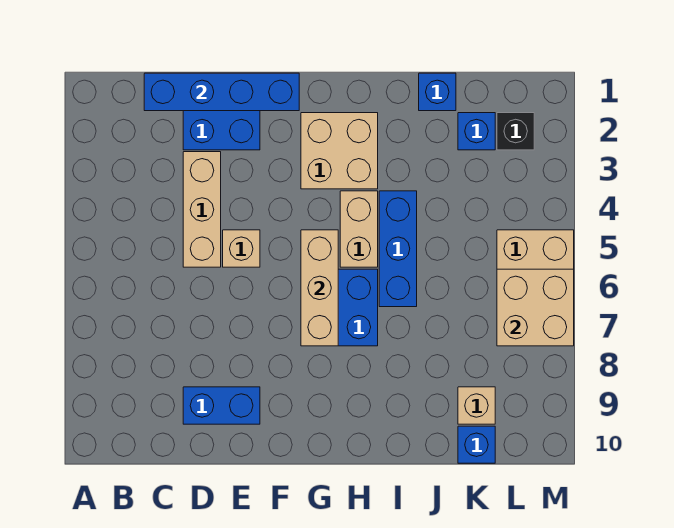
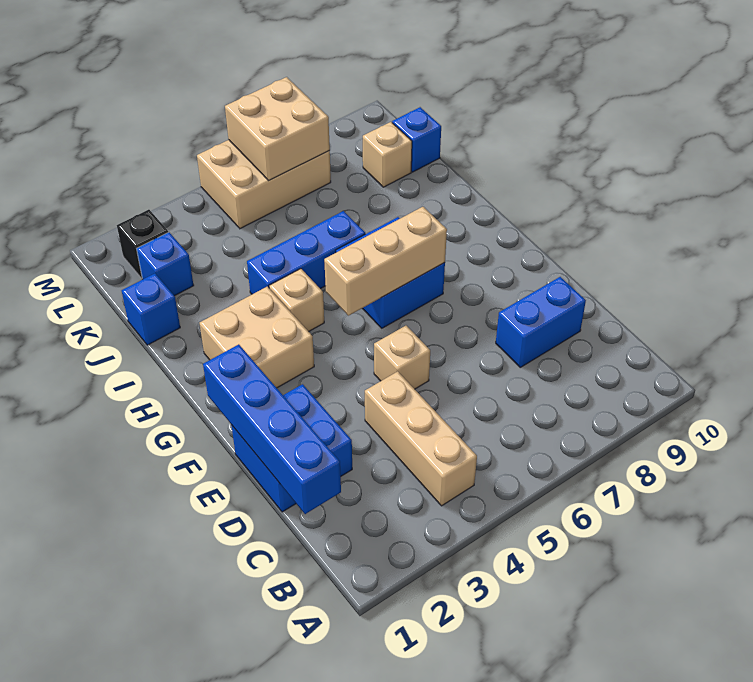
tan 1x3 brick [183,152,221,267] -> tan 1x3 brick turned to [365,371,477,506]
blue 1x2 brick [183,387,260,424] -> blue 1x2 brick turned to [496,277,586,367]
tan 1x2 brick [340,191,378,267] -> tan 1x1 brick [269,269,324,332]

